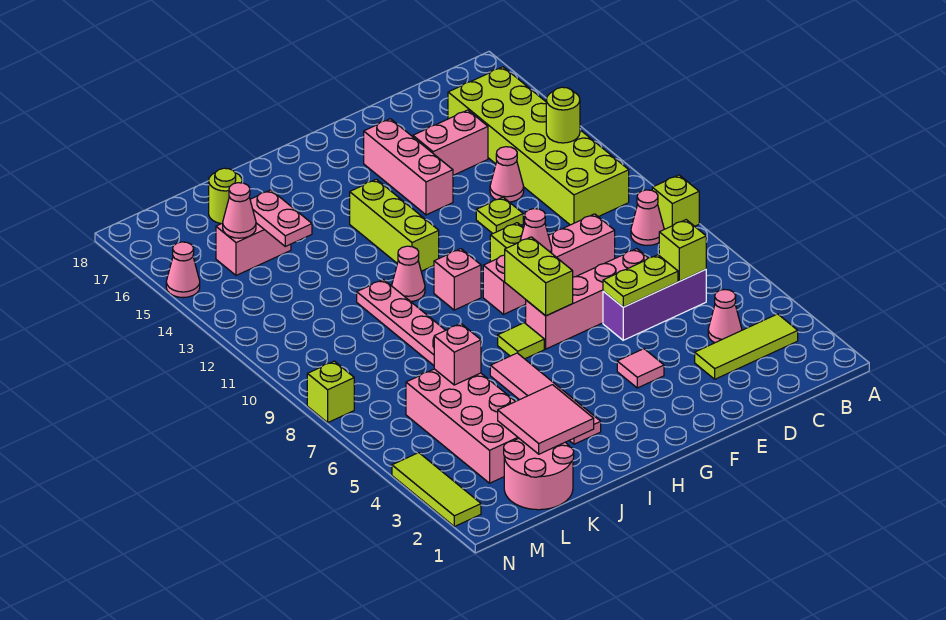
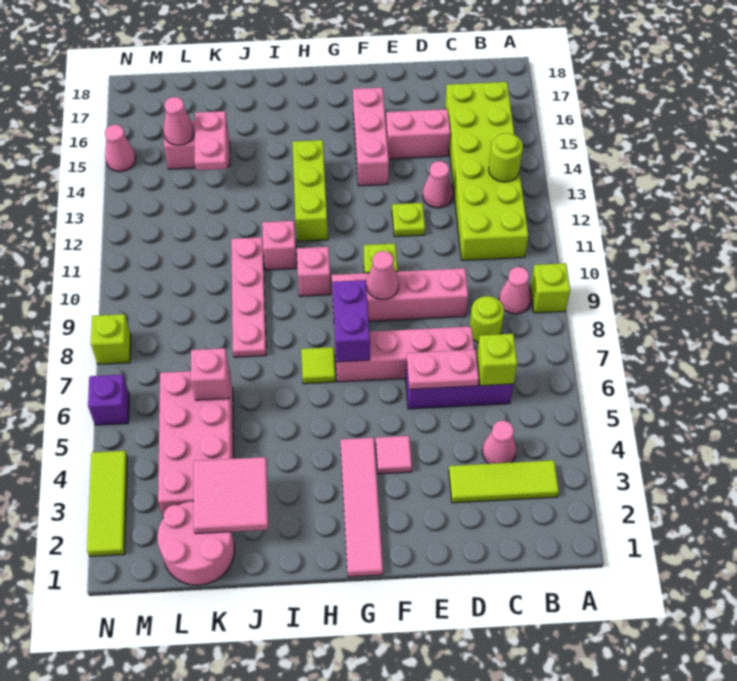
lime 1x2 plate [603,255,678,307] -> pink 1x2 plate [407,350,479,389]
lime 1x2 brick [505,237,573,316] -> purple 1x2 brick [332,280,370,362]
pink 1x4 tile [490,353,601,444] -> pink 1x4 tile moved to [340,438,383,577]
pink 1x1 cone [392,246,425,302] -> pink 1x1 brick [262,221,297,270]
lime 1x1 round brick [209,168,242,224] -> lime 1x1 round brick moved to [469,296,504,343]
none -> purple 1x1 brick [88,375,129,425]

